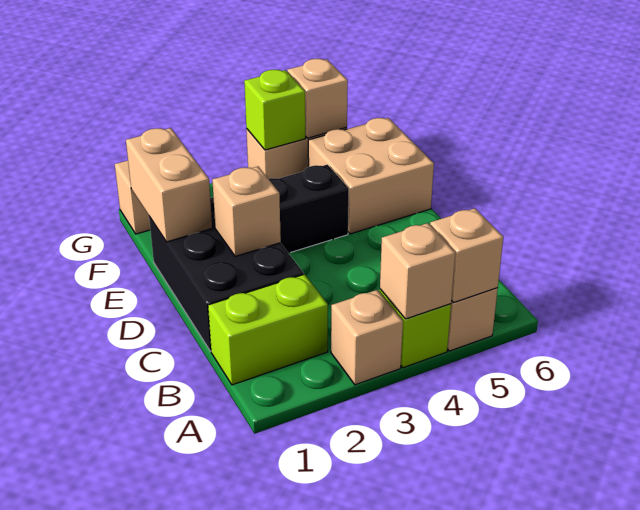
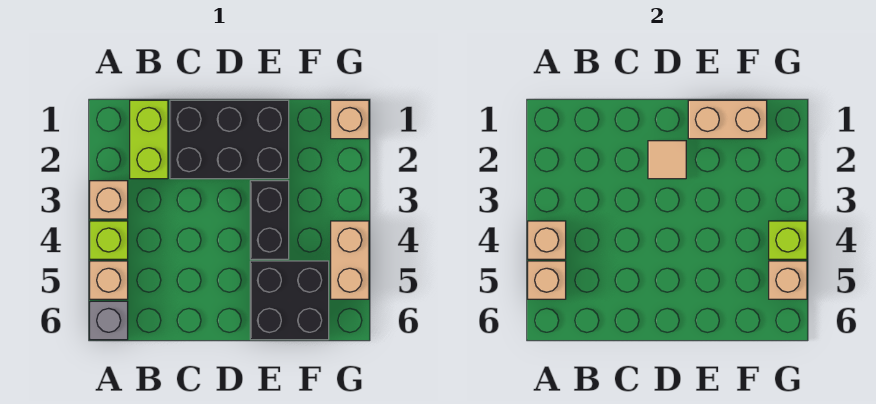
none -> grey 1x1 brick [90,301,128,340]
tan 1x1 brick [212,167,281,256] -> tan 1x1 tile [648,141,686,179]
tan 2x2 brick [308,118,434,234] -> black 2x2 brick [250,261,329,340]

